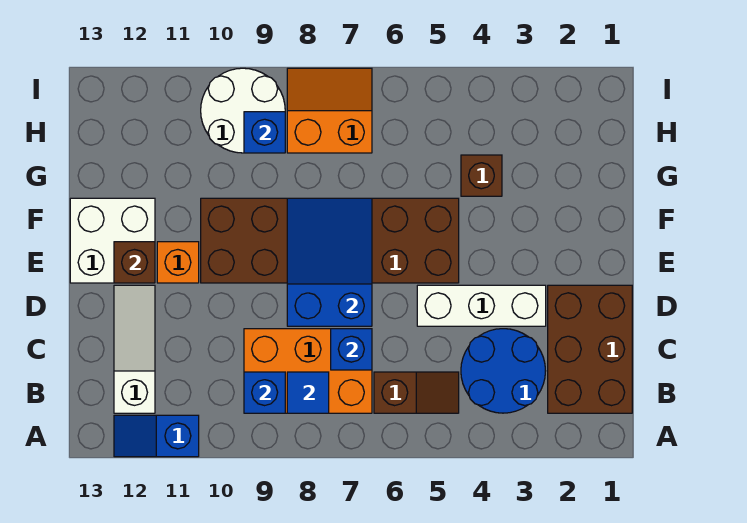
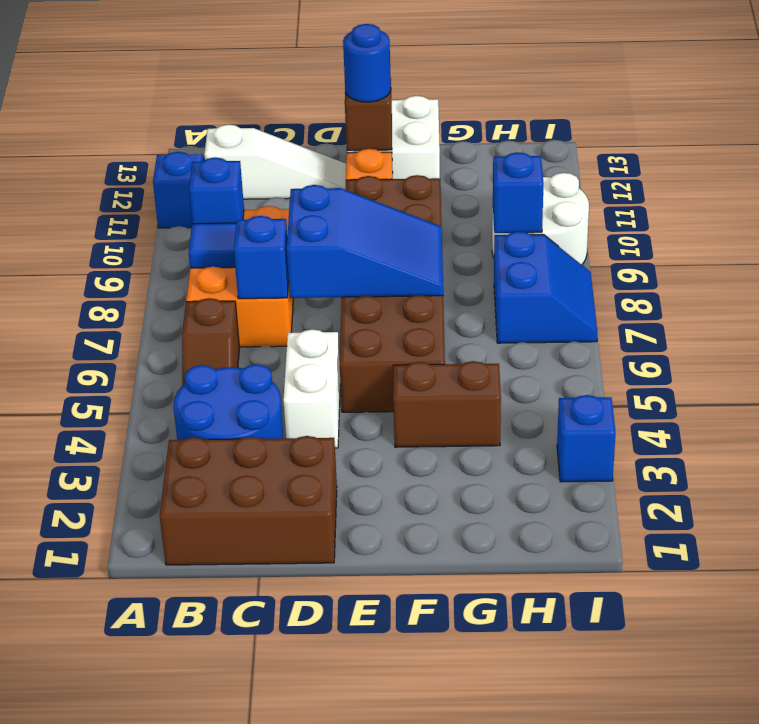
white 1x3 brick [417,285,546,326] -> white 1x2 brick [283,329,340,448]
none -> blue 1x1 round brick [343,24,391,102]
brown 1x1 brick [461,155,502,196] -> brown 1x2 brick [393,361,501,447]
orange 2x2 slope [287,68,372,153] -> blue 2x2 slope [494,231,598,343]
none -> blue 1x1 brick [557,395,616,482]

